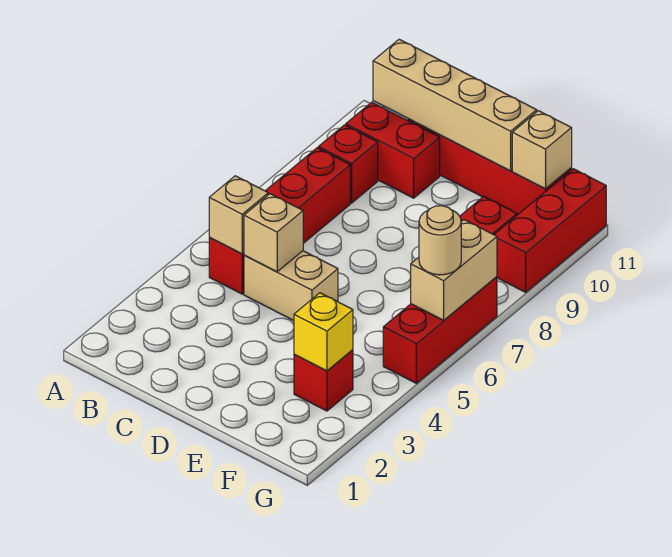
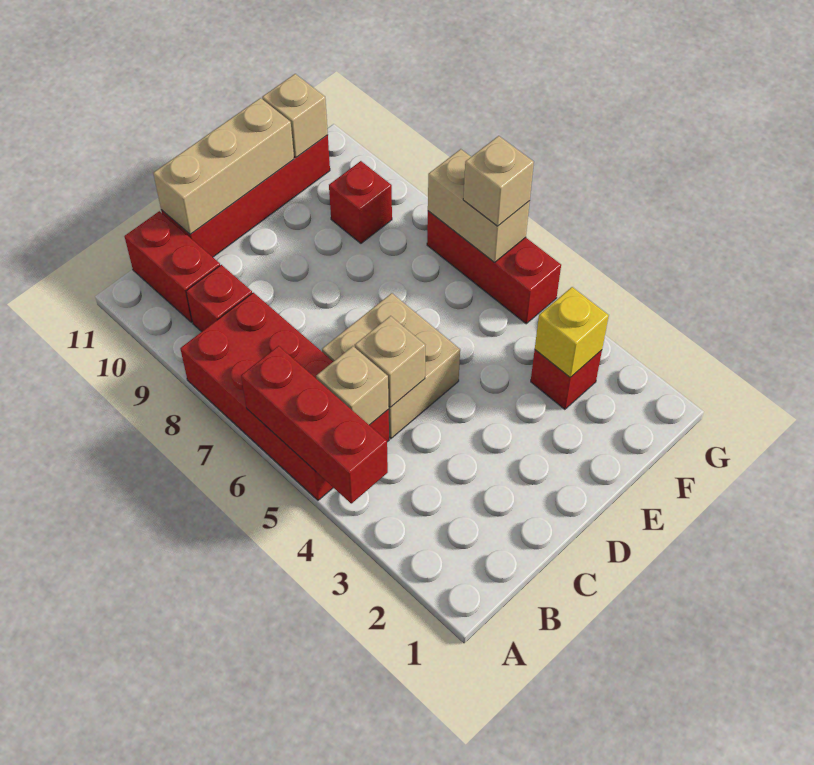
red 1x4 brick [209,148,350,294] -> red 2x4 brick [180,293,389,500]
red 1x2 brick [346,102,440,198] -> red 1x2 brick turned to [125,211,220,322]
tan 1x4 brick [373,39,537,171] -> tan 1x3 brick [153,98,294,234]
tan 1x2 brick [244,251,338,321] -> tan 2x2 brick [322,293,460,439]
tan 1x1 round brick [419,206,461,275] -> tan 1x1 brick [463,136,534,226]
red 1x3 brick [494,169,606,292] -> red 1x3 brick moved to [241,346,388,503]

